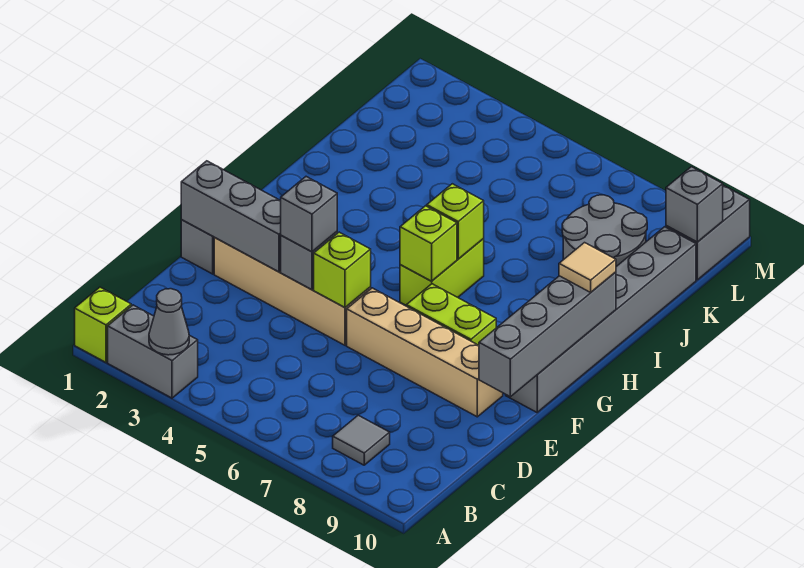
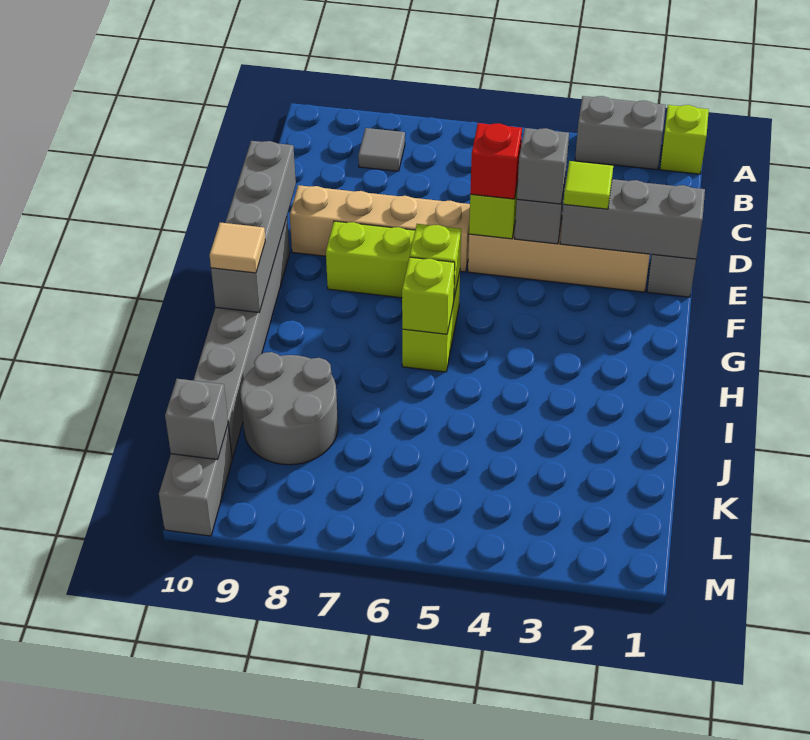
grey 1x1 cone [149,289,189,355] -> none
none -> lime 1x1 tile [563,161,613,209]
none -> red 1x1 brick [470,123,522,199]

